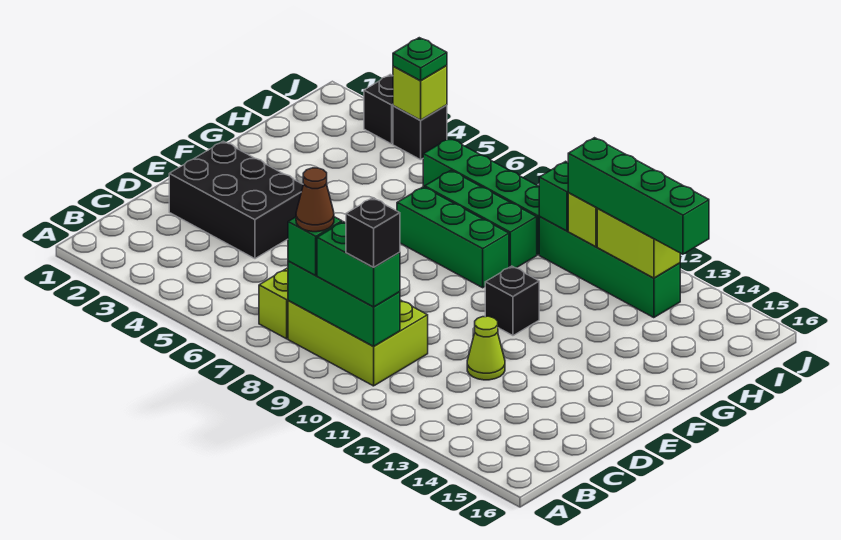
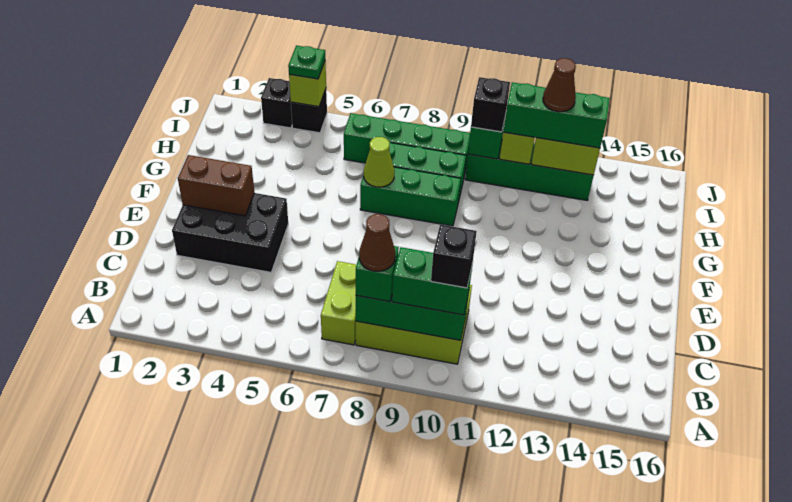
lime 1x1 cone [467,316,505,380] -> lime 1x1 cone moved to [364,137,395,187]
none -> brown 1x2 brick [178,155,254,216]
black 1x1 brick [485,266,539,336] -> black 1x1 brick moved to [471,77,510,132]
green 1x4 brick [568,138,709,254] -> green 1x3 brick [503,82,610,148]
none -> brown 1x1 cone [543,58,576,112]

